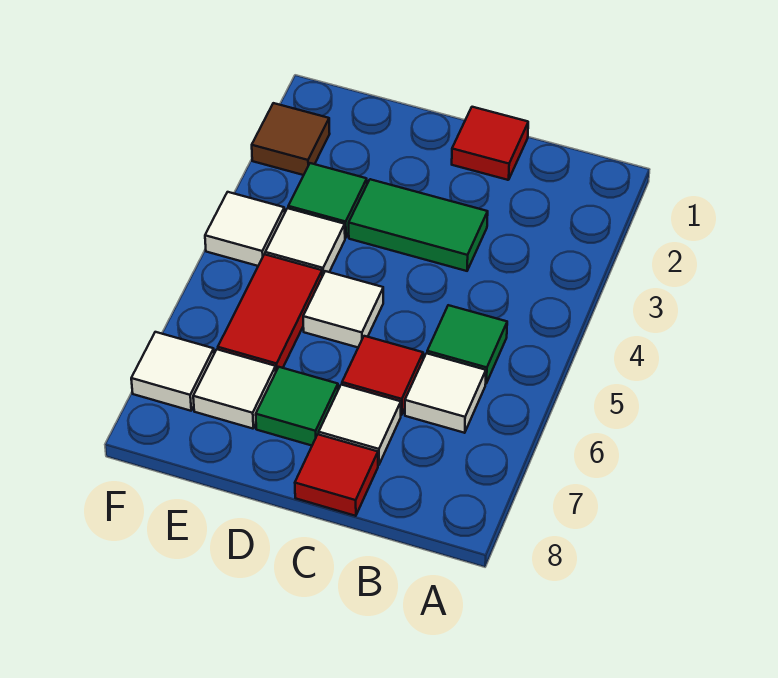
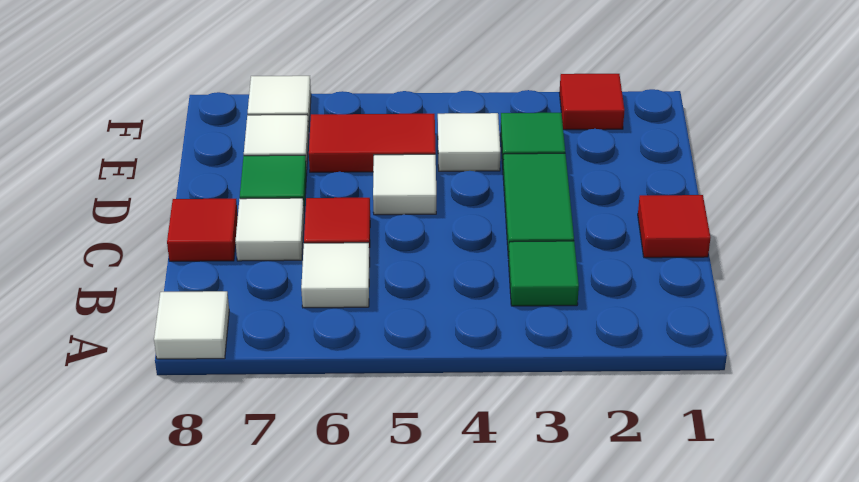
green 1x1 tile [427,305,507,383] -> green 1x1 tile moved to [508,241,579,306]
brown 1x1 tile [252,103,330,175] -> red 1x1 tile [559,74,624,130]
white 1x1 tile [205,192,285,266] -> white 1x1 tile moved to [154,291,229,359]

